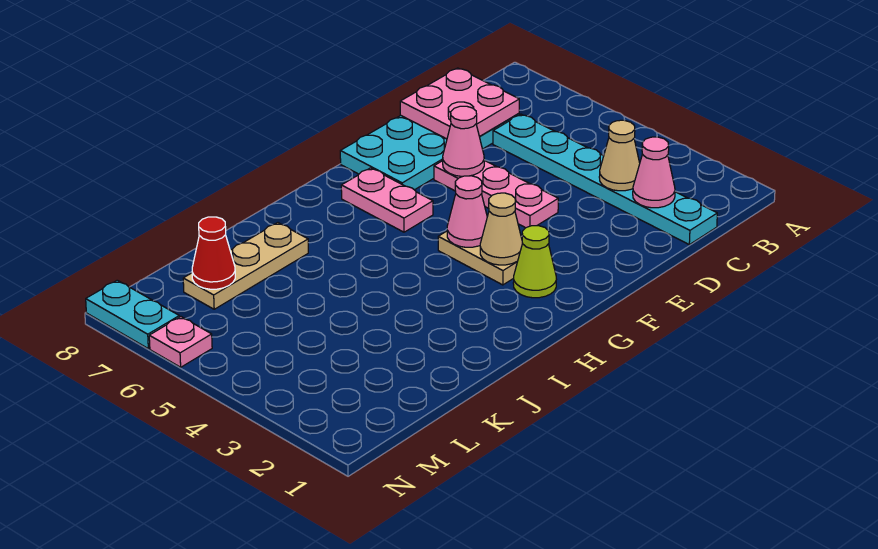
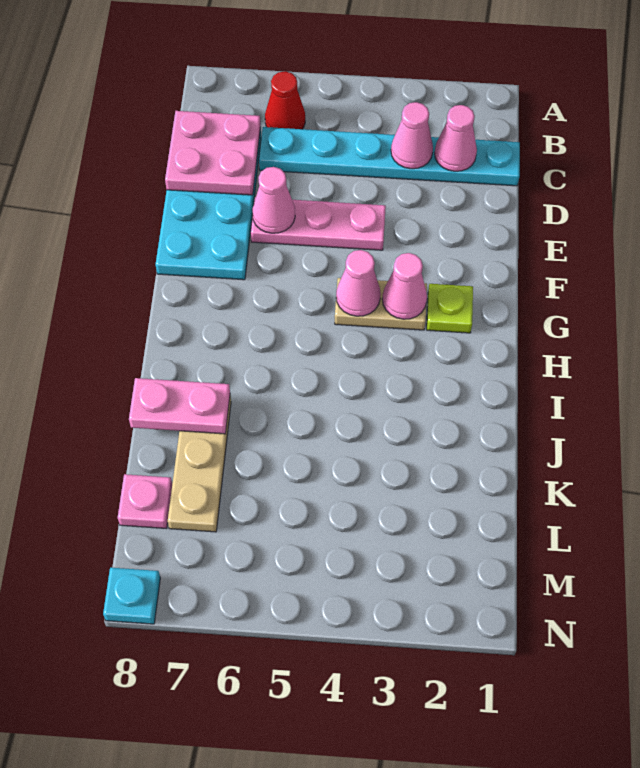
tan 1x1 cone [599,120,640,191] -> pink 1x1 cone [391,102,433,169]
lime 1x1 cone [513,226,556,298] -> lime 1x1 plate [427,284,473,333]
tan 1x1 cone [480,193,523,265] -> pink 1x1 cone [382,253,427,319]
pink 1x2 plate [341,168,433,232] -> pink 1x2 plate moved to [129,378,230,434]
red 1x1 cone [192,217,235,289] -> red 1x1 cone moved to [265,71,305,129]
pink 1x1 plate [149,317,212,367] -> pink 1x1 plate moved to [118,474,172,529]
cyan 1x2 plate [86,280,179,349] -> cyan 1x1 plate [103,568,160,624]

